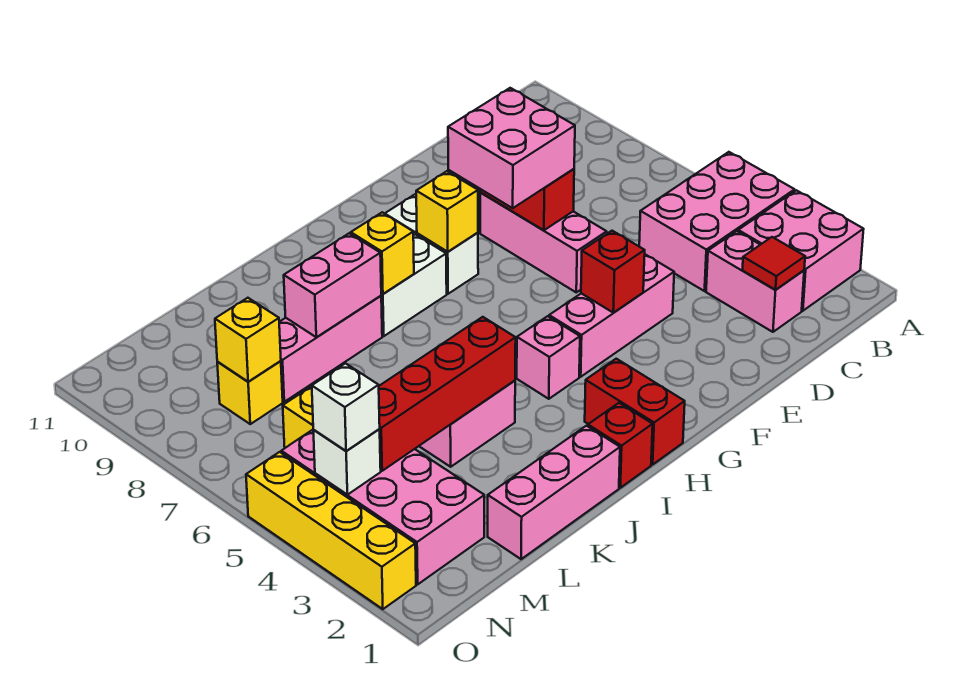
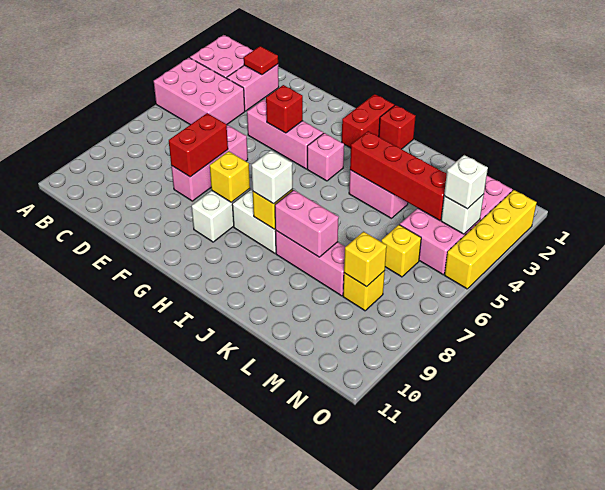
pink 2x2 brick [448,88,575,208] -> none
none -> white 1x1 brick [251,150,293,204]
pink 1x3 brick [488,426,620,559] -> none

